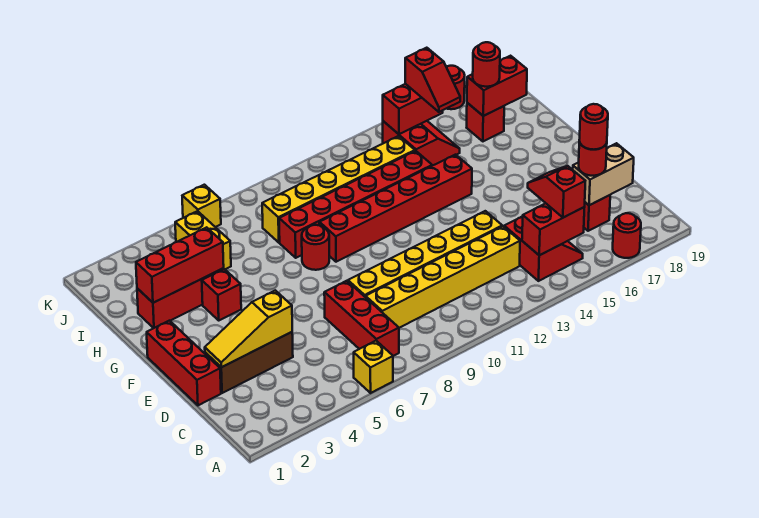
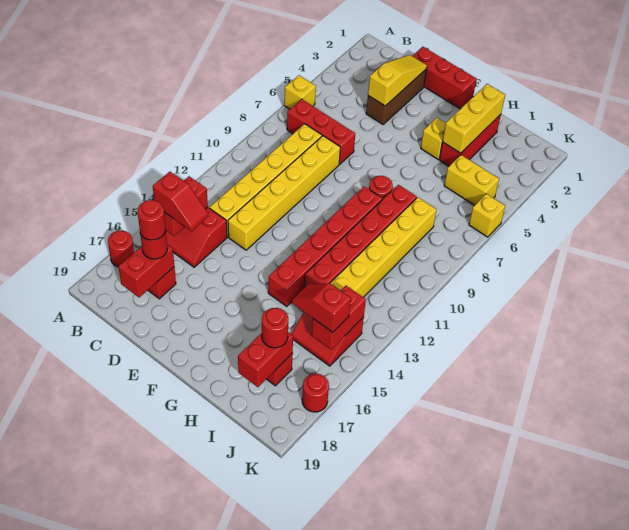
tan 1x2 brick [573,143,634,205] -> red 1x2 brick [119,244,174,297]
red 1x1 brick [202,269,241,320] -> yellow 1x1 brick [421,118,446,159]
red 1x3 brick [136,227,224,303] -> yellow 1x3 brick [443,84,505,153]

